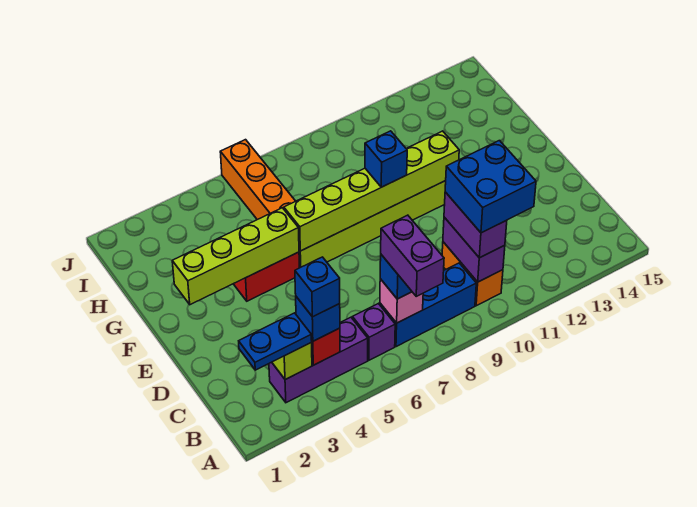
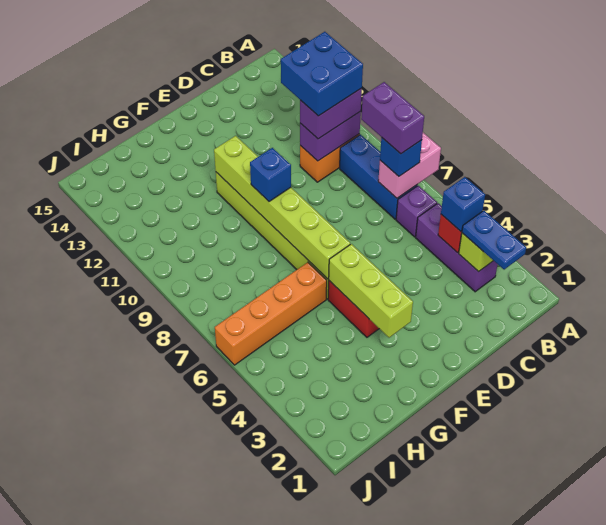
purple 1x2 brick [381,215,444,296] -> purple 1x2 brick turned to [361,82,424,154]
blue 1x1 brick [295,257,340,317] -> none
pink 1x1 brick [380,279,423,323] -> pink 1x2 brick [378,133,441,198]
lime 1x4 brick [172,208,299,305] -> lime 1x3 brick [329,244,413,338]

